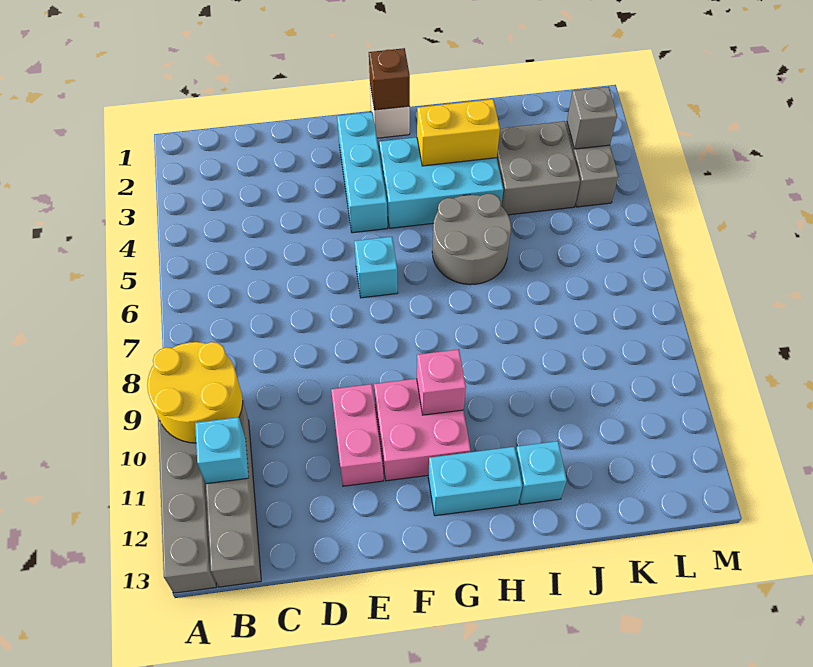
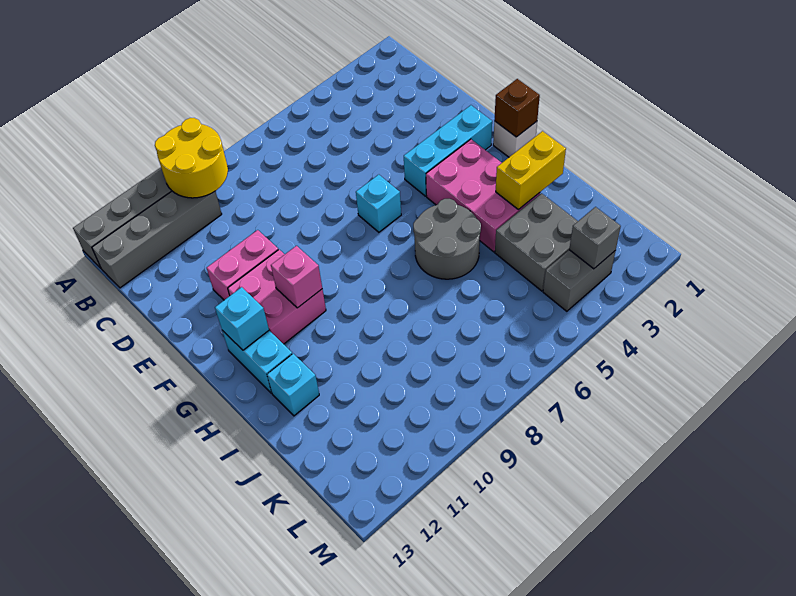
cyan 1x1 brick [195,417,249,484] -> cyan 1x1 brick moved to [215,287,269,350]
cyan 2x3 brick [379,137,503,228] -> pink 2x3 brick [426,139,540,252]
yellow 1x2 brick [417,99,500,166] -> yellow 1x2 brick turned to [496,131,566,210]

